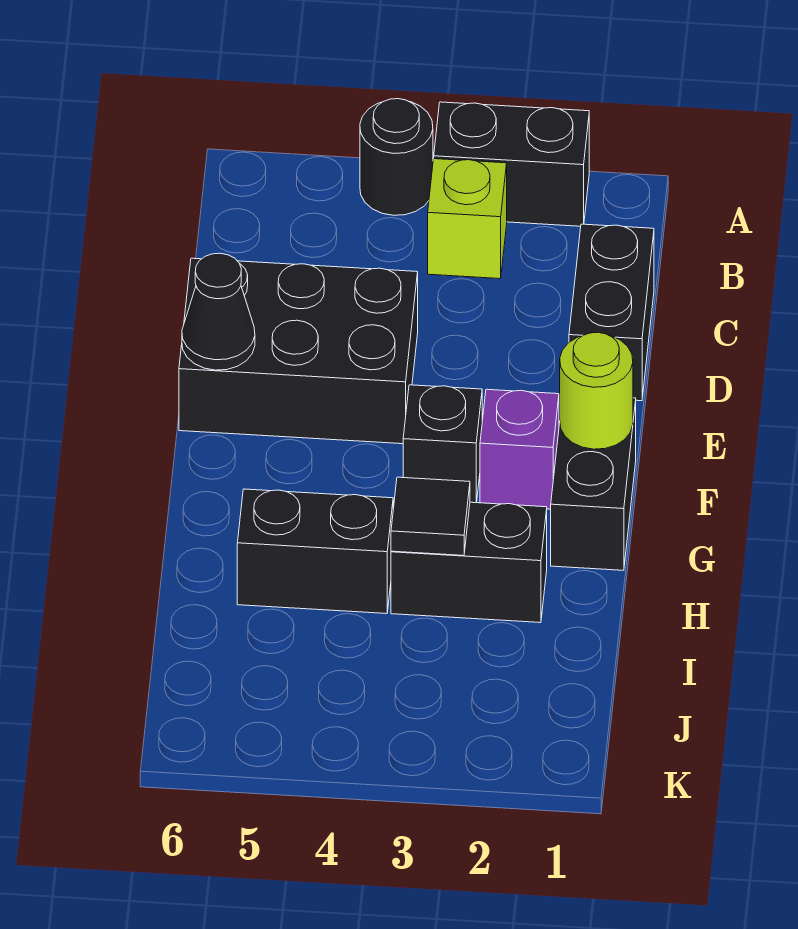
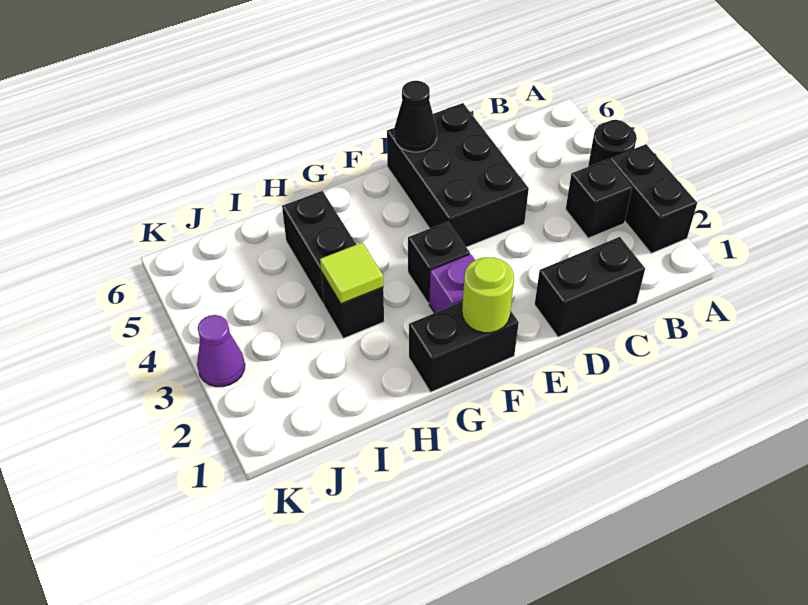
lime 1x1 brick [428,159,507,279] -> black 1x1 brick [566,159,632,238]
black 1x2 brick [391,502,547,623] -> black 1x1 brick [321,272,384,338]
black 1x1 tile [391,477,470,556] -> lime 1x1 tile [320,243,383,304]
none -> purple 1x1 cone [197,315,245,387]

